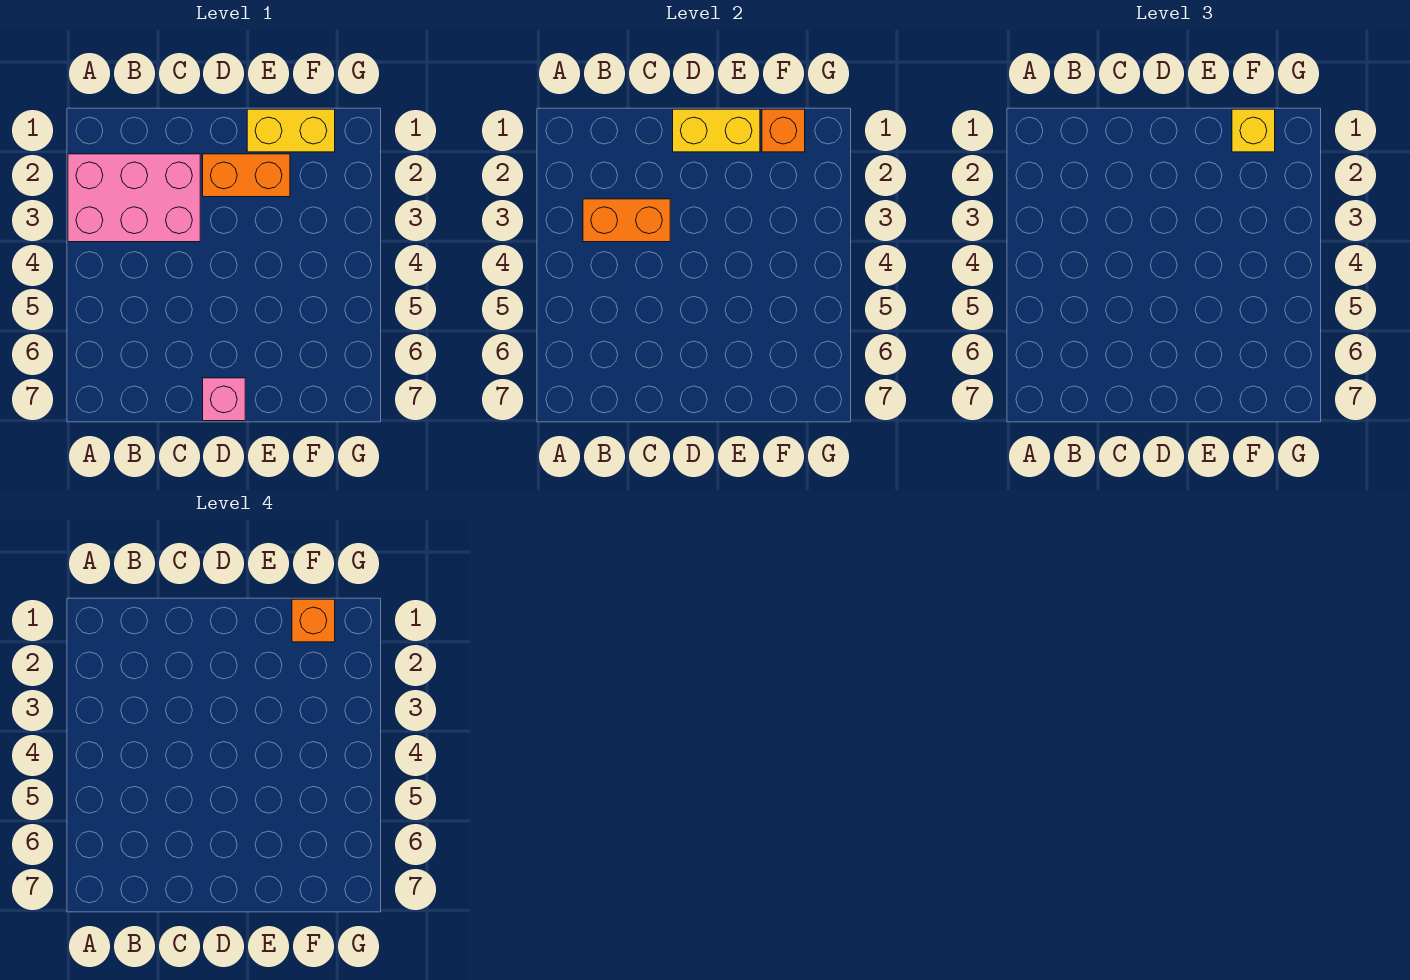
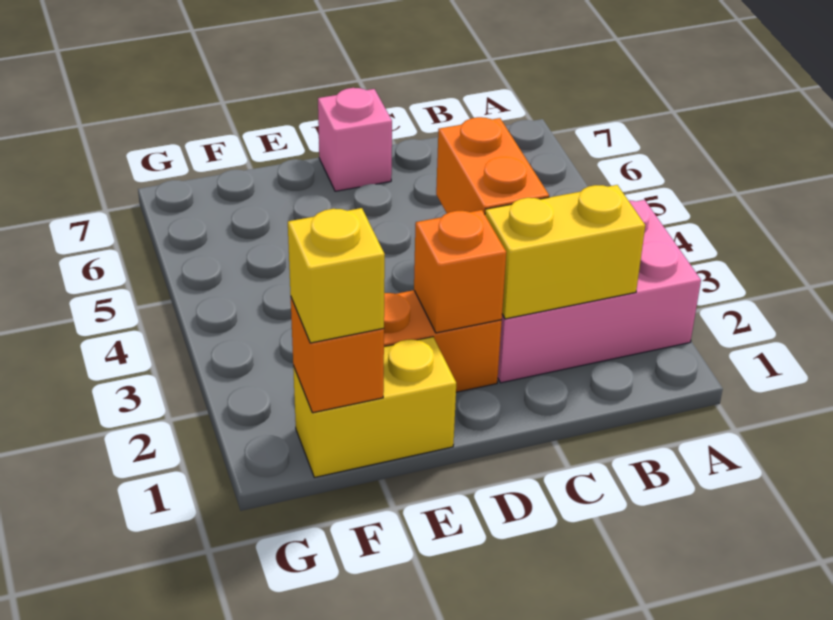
orange 1x2 brick [583,199,670,242] -> orange 1x2 brick turned to [436,117,549,214]
yellow 1x2 brick [673,109,760,152] -> yellow 1x2 brick moved to [485,185,645,319]
orange 1x1 brick [292,599,335,642] -> orange 1x1 brick moved to [414,210,506,333]

